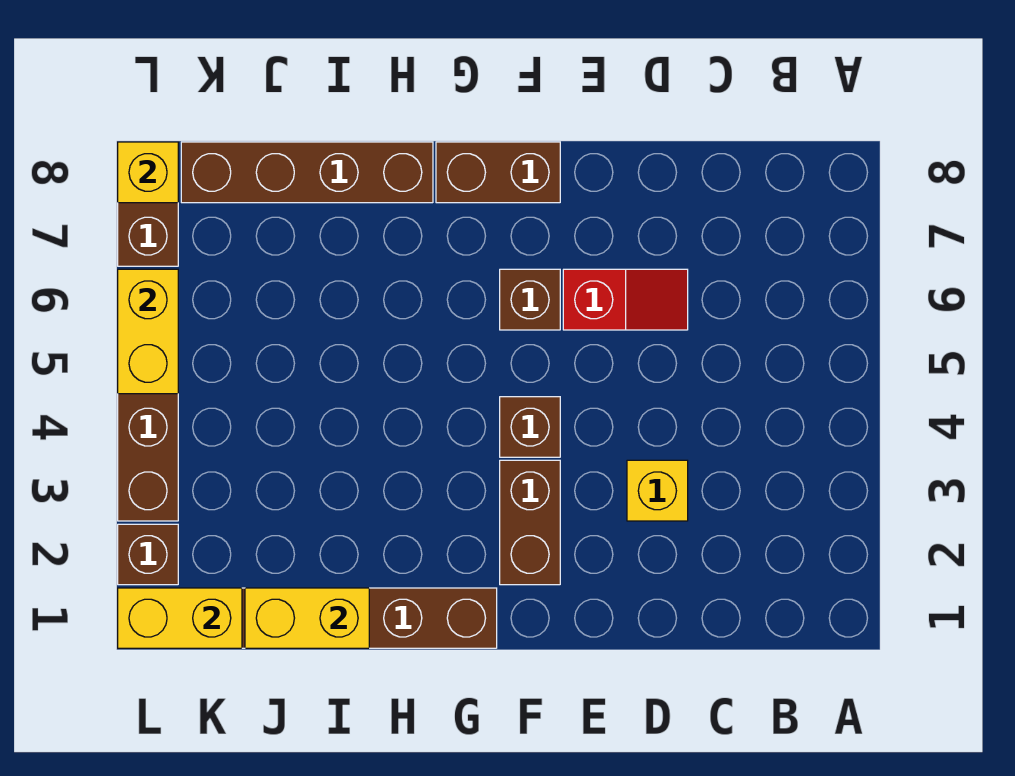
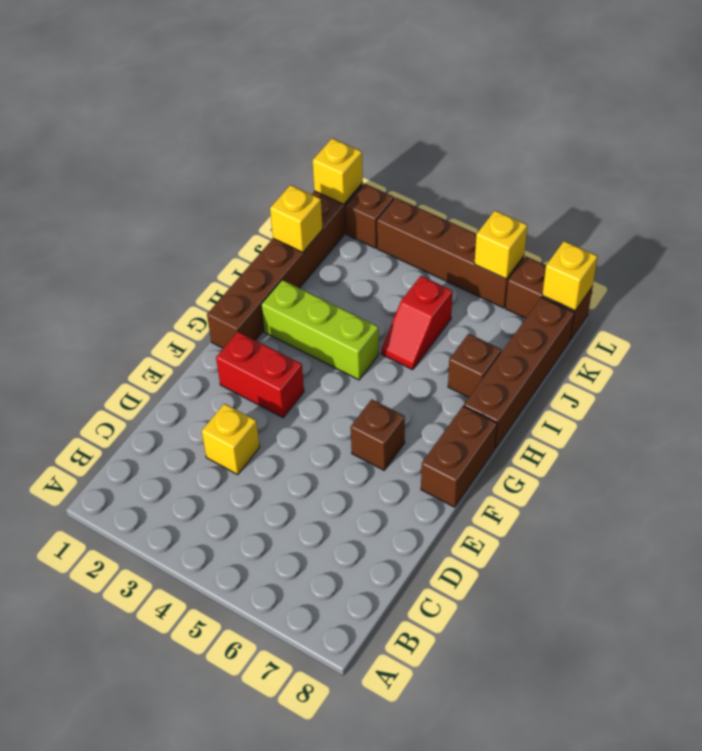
red 1x2 slope [563,269,688,330] -> red 1x2 slope moved to [381,276,452,370]
brown 1x2 brick [500,460,560,585] -> red 1x2 brick [216,332,304,417]
brown 1x1 brick [500,397,560,457] -> brown 1x1 brick moved to [448,334,501,397]
none -> lime 1x3 brick [261,280,379,380]
yellow 1x2 brick [245,588,369,648] -> yellow 1x1 brick [270,185,323,252]
yellow 1x2 brick [118,588,242,648] -> yellow 1x1 brick [313,138,363,204]
yellow 1x2 brick [118,269,178,394] -> yellow 1x1 brick [475,211,527,279]

